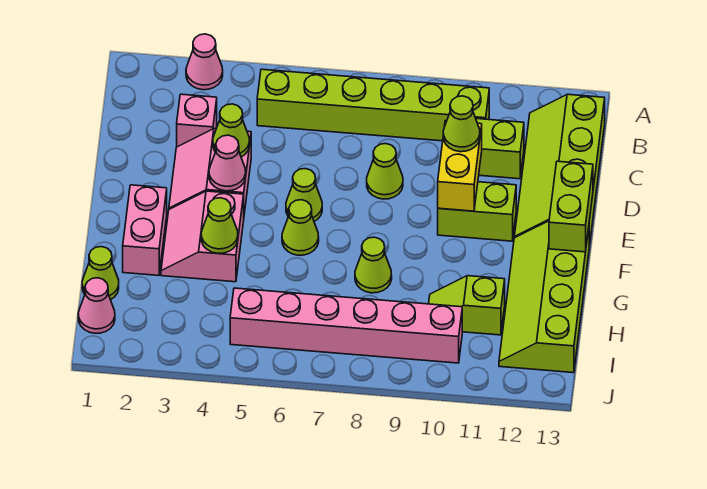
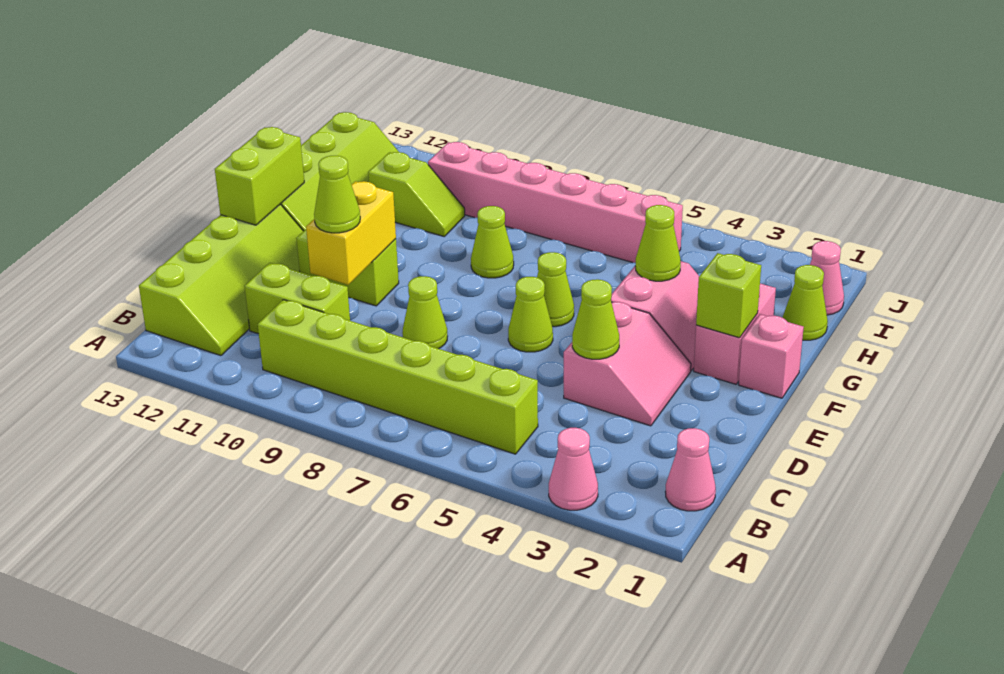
pink 1x1 brick [177,94,217,147] -> pink 1x1 brick moved to [739,314,804,398]
pink 1x1 cone [209,135,246,191] -> pink 1x1 cone moved to [665,428,716,511]
none -> lime 1x1 brick [696,253,761,338]

